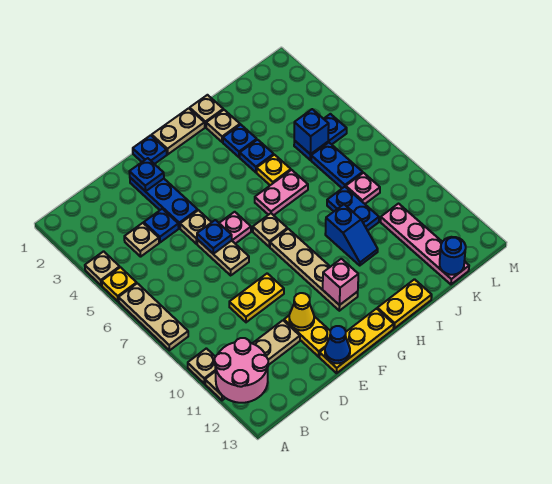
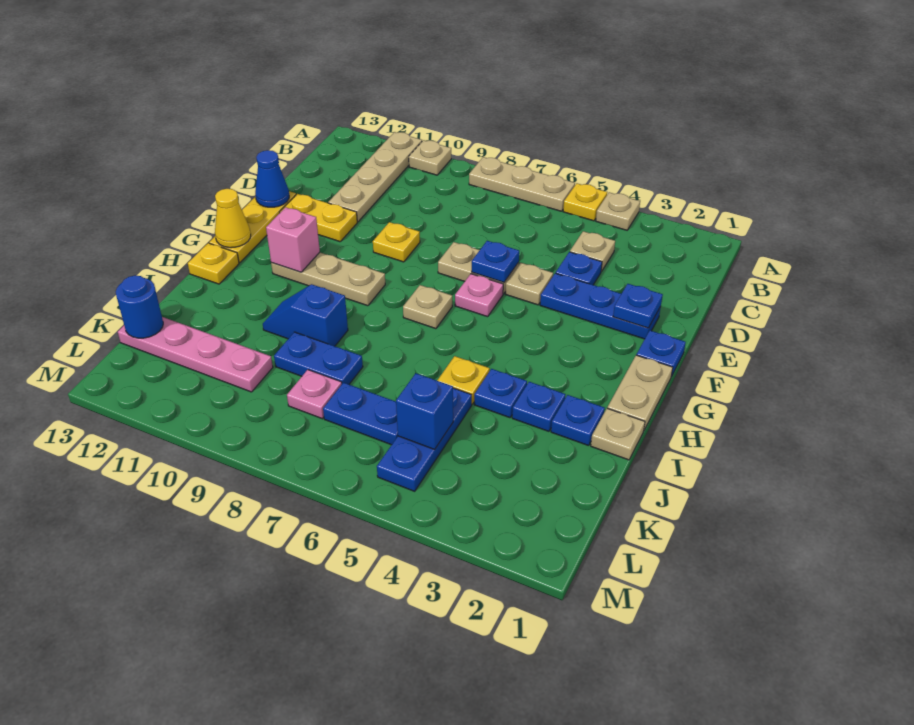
pink 2x2 round brick [215,338,268,403] -> none
yellow 1x2 plate [229,273,284,322] -> yellow 1x1 plate [373,222,420,262]
yellow 1x1 cone [289,293,314,330] -> yellow 1x1 cone moved to [215,189,251,248]
tan 1x4 plate [270,229,358,311] -> tan 1x3 plate [271,252,385,306]
pink 1x2 plate [255,170,308,215] -> none
yellow 1x2 plate [377,279,432,328] -> yellow 1x1 plate [188,243,239,284]
tan 1x1 plate [206,110,240,142] -> blue 1x1 plate [551,395,605,446]
blue 1x2 plate [294,114,347,160] -> blue 1x3 plate [377,388,472,491]

